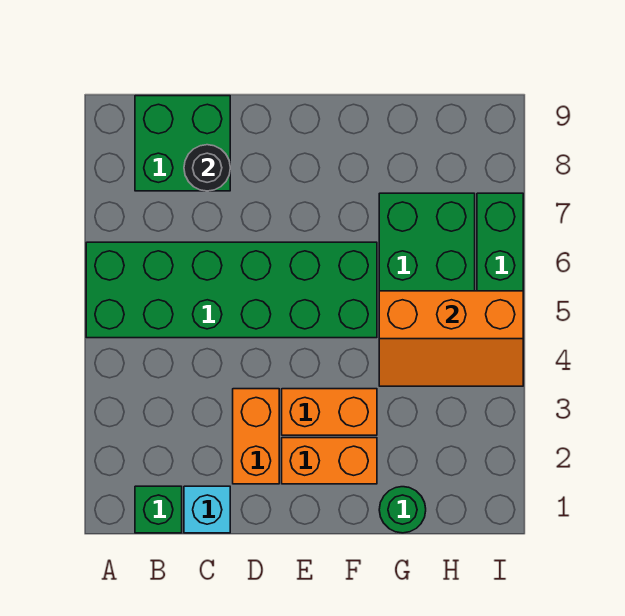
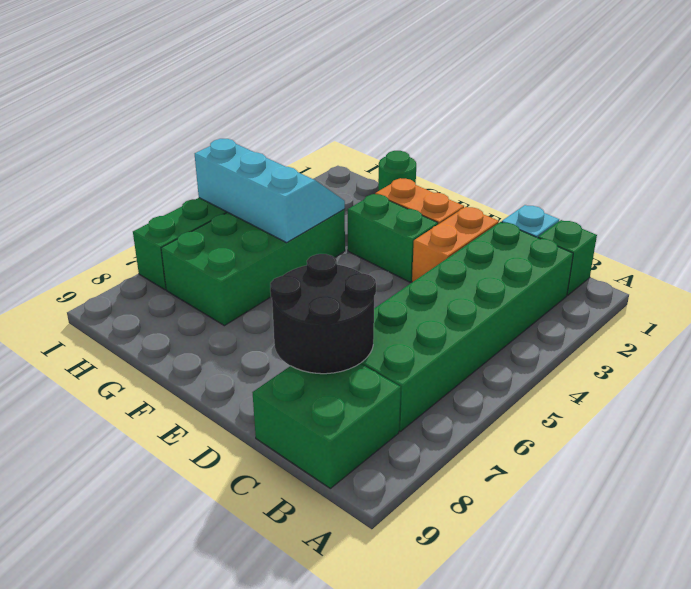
green 2x6 brick [86,242,377,338] -> green 2x6 brick turned to [360,222,573,431]
black 1x1 round brick [184,145,230,191] -> black 2x2 round brick [270,254,376,374]
orange 1x2 brick [282,389,377,435] -> green 1x2 brick [348,194,438,282]
orange 2x3 slope [379,291,523,386] -> cyan 2x3 slope [195,139,345,243]

